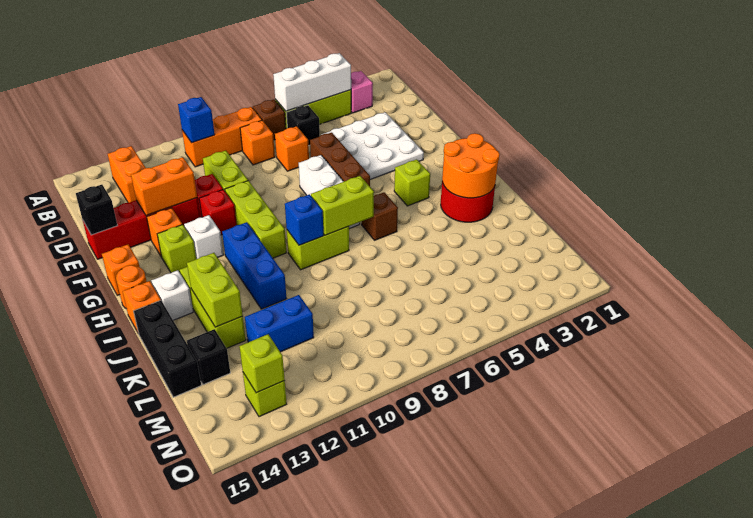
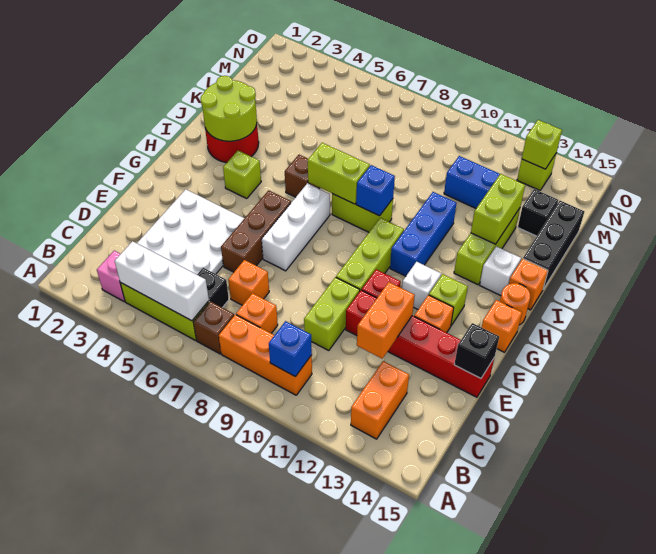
orange 1x2 brick [131,157,197,216] -> orange 1x2 brick turned to [357,282,415,359]
orange 2x2 round brick [442,133,500,198] -> lime 2x2 round brick [200,76,257,141]

